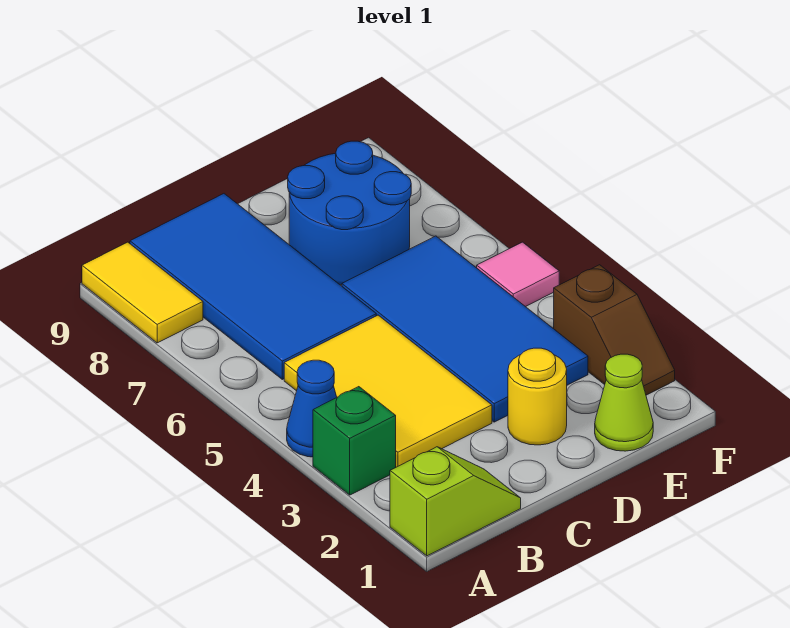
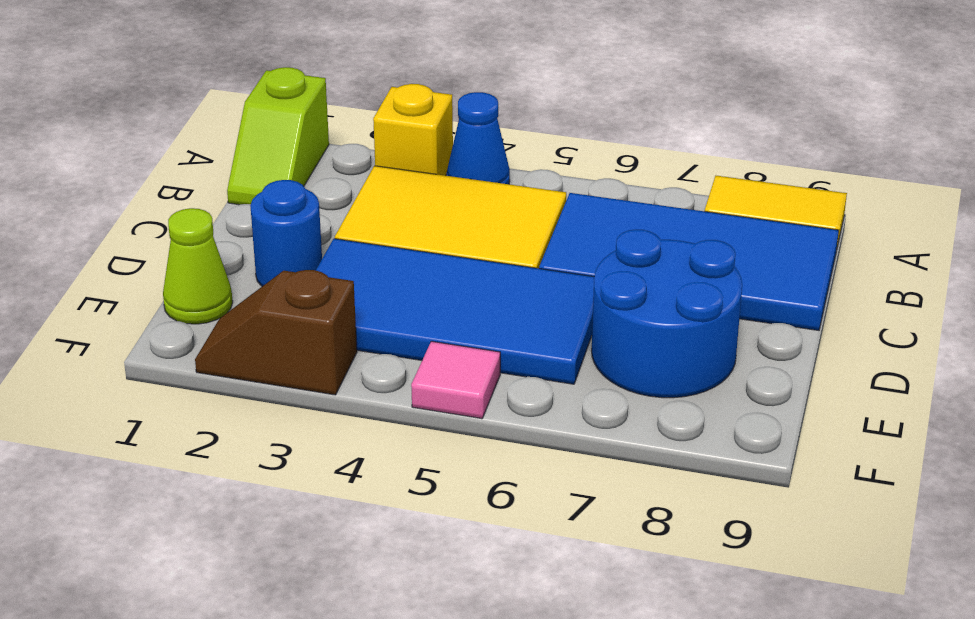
green 1x1 brick [313,387,396,495] -> yellow 1x1 brick [373,84,453,176]
yellow 1x1 round brick [508,348,567,445] -> blue 1x1 round brick [250,180,322,286]

